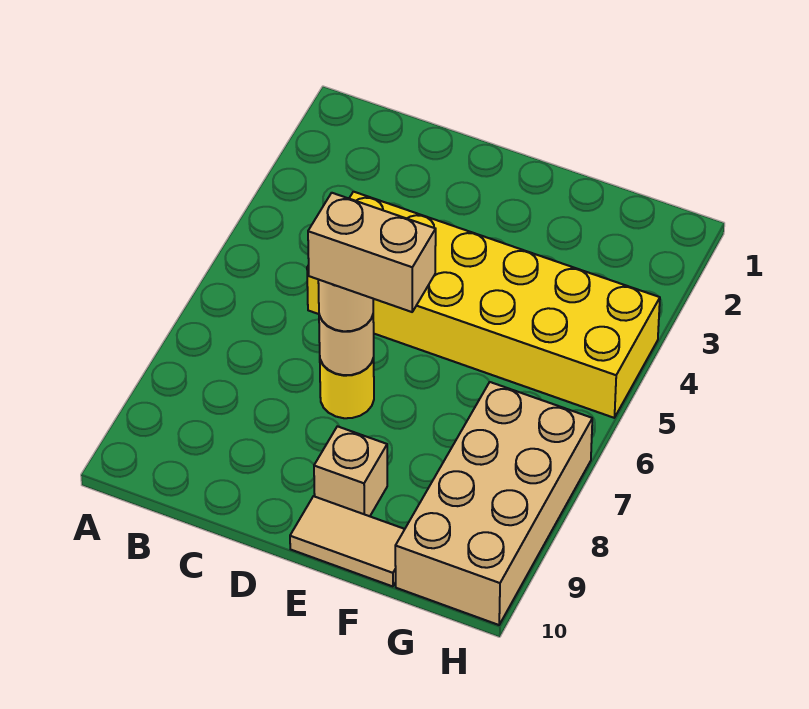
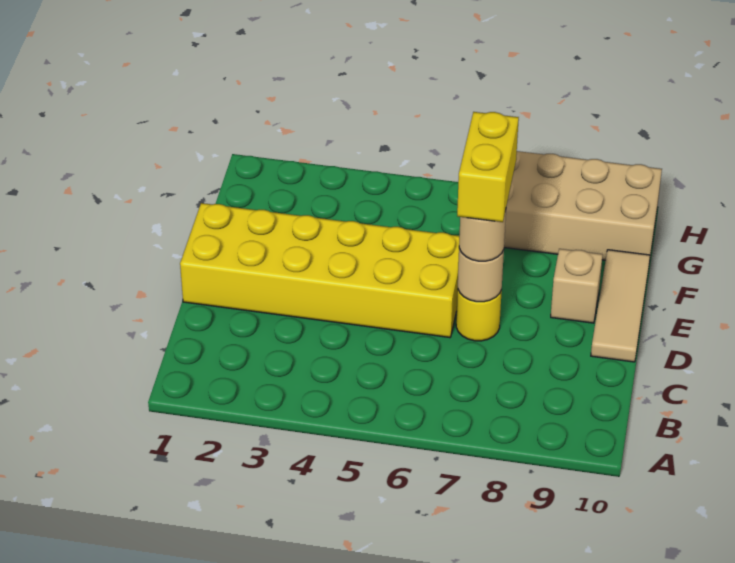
yellow 2x6 brick [307,192,660,418] -> yellow 2x6 brick turned to [180,203,459,338]
tan 1x2 brick [308,193,436,312] -> yellow 1x2 brick [457,112,519,222]
tan 1x2 tile [290,496,405,586] -> tan 1x3 tile [591,250,650,362]

